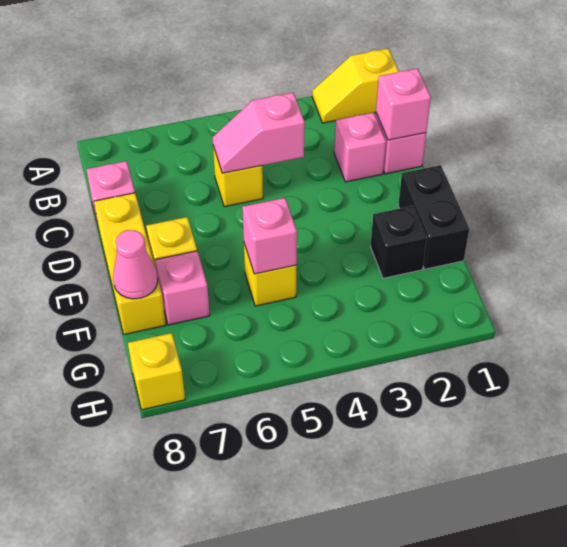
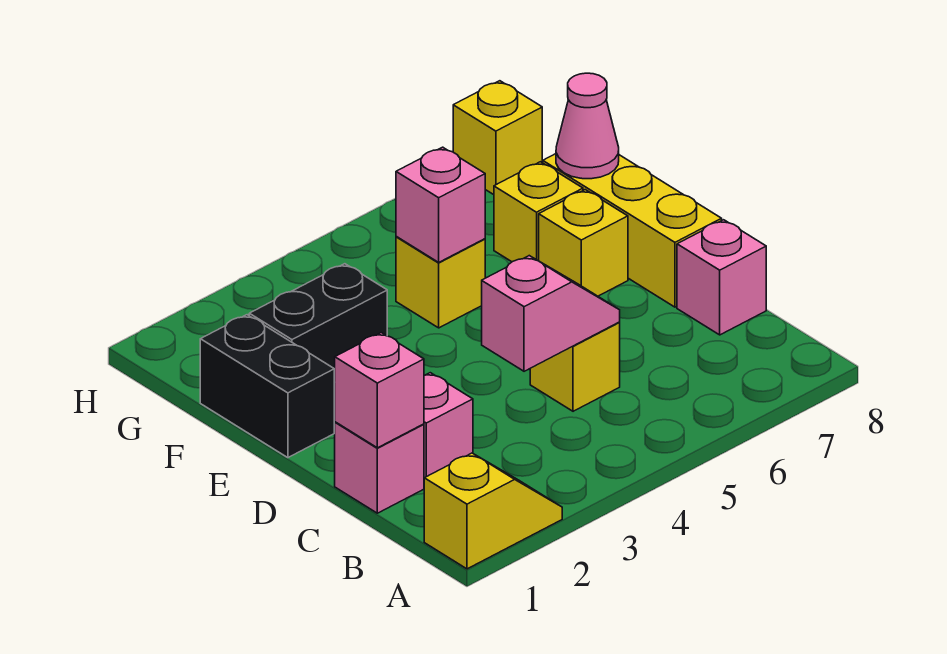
black 1x1 brick [371,206,427,278] -> black 1x2 brick [249,264,387,382]
pink 1x1 brick [155,251,210,325] -> yellow 1x1 brick [494,162,583,262]

